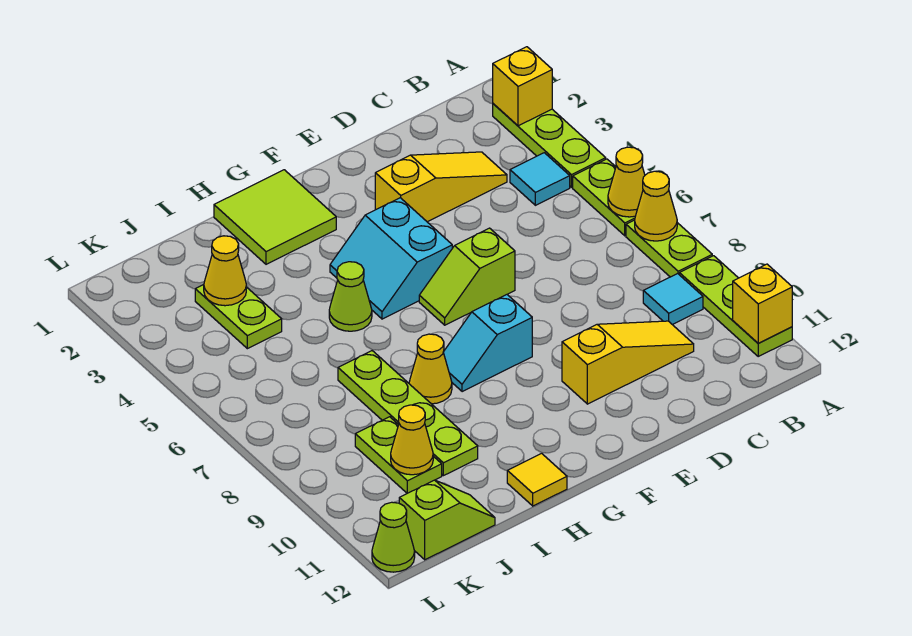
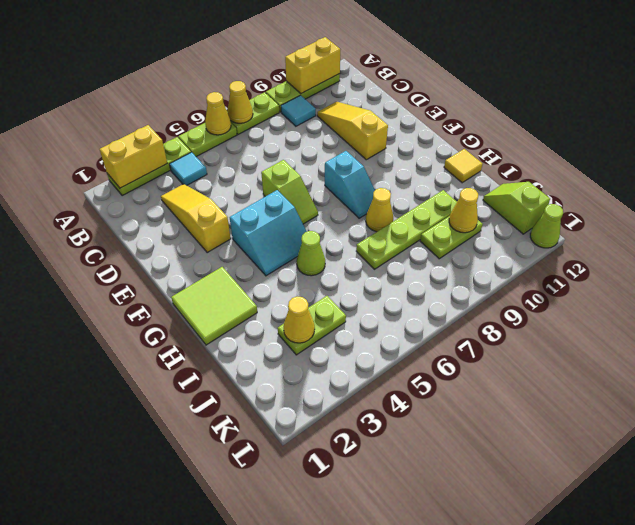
yellow 1x1 brick [493,47,552,126] -> yellow 1x2 brick [100,125,167,188]
yellow 1x1 brick [733,264,792,343] -> yellow 1x2 brick [285,37,340,93]

